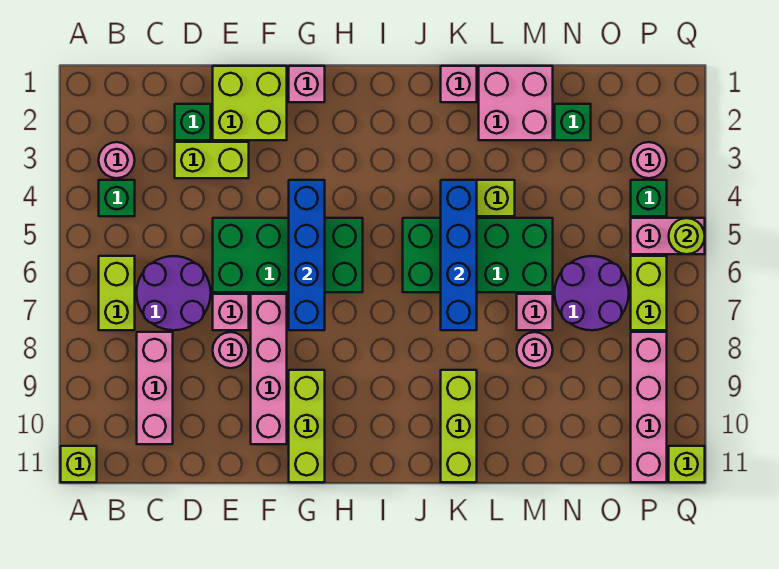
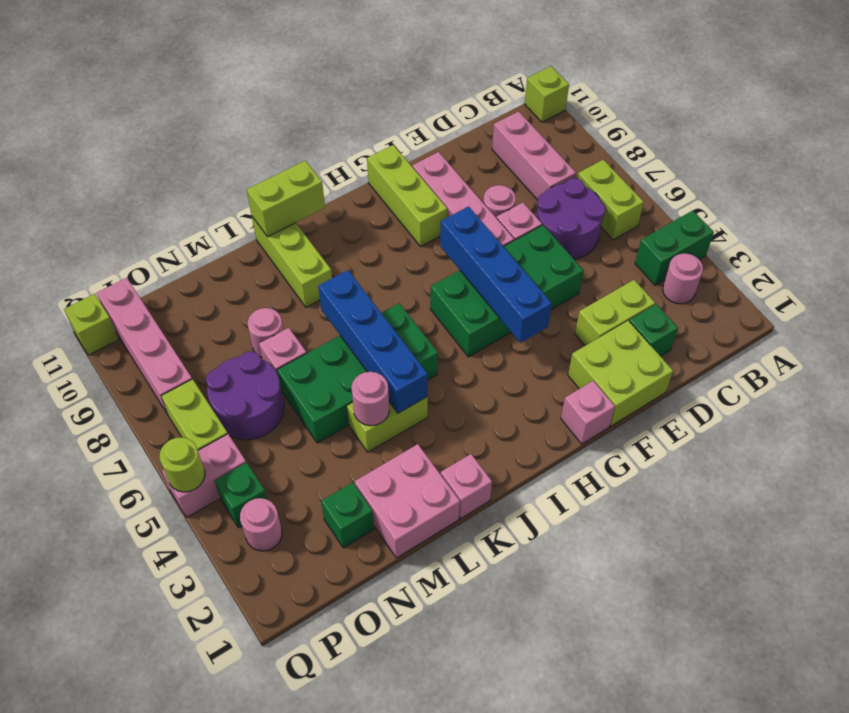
green 1x1 brick [99,180,135,216] -> green 1x2 brick [635,211,714,285]
none -> lime 1x2 brick [246,161,325,237]
none -> pink 1x1 round brick [351,372,389,426]

